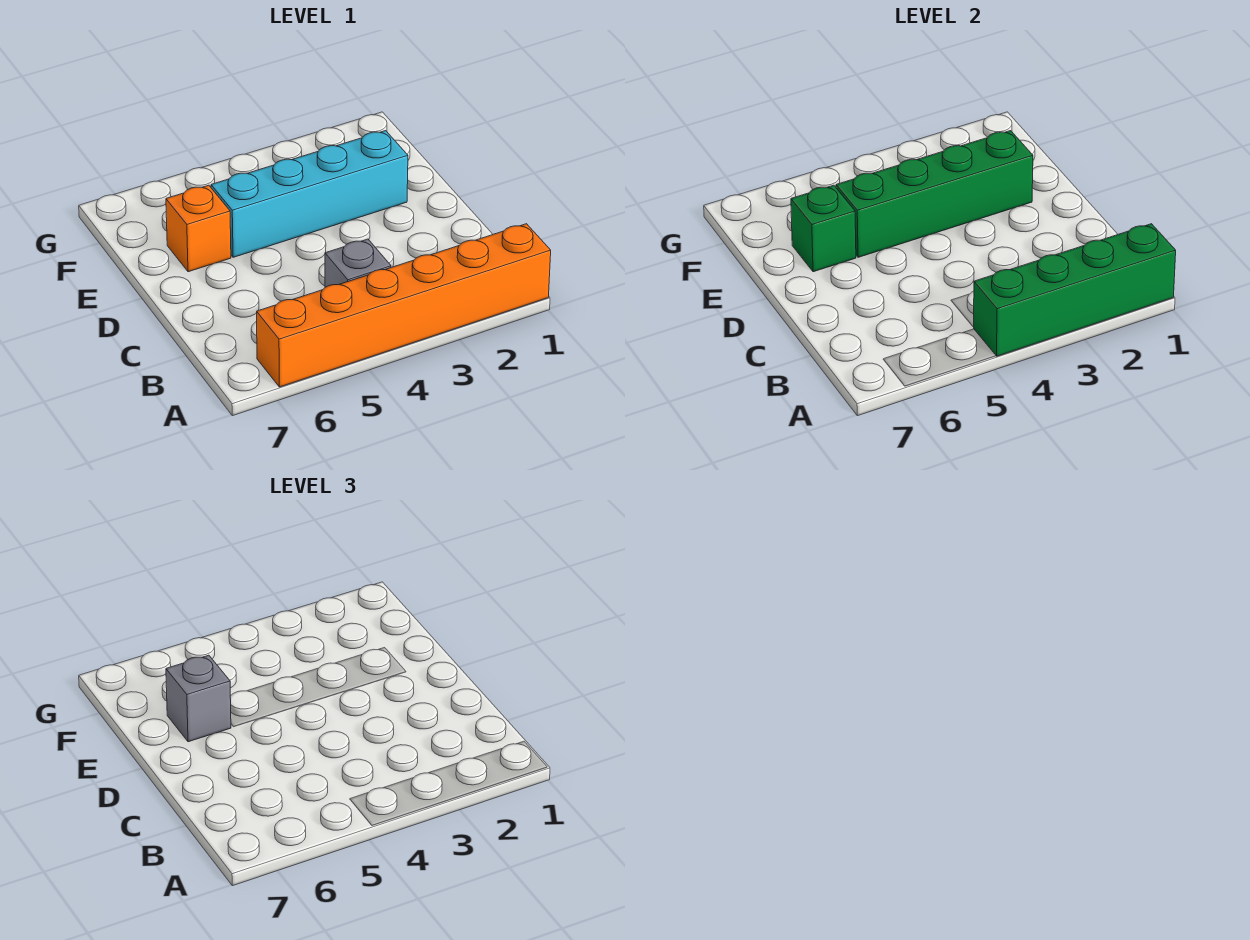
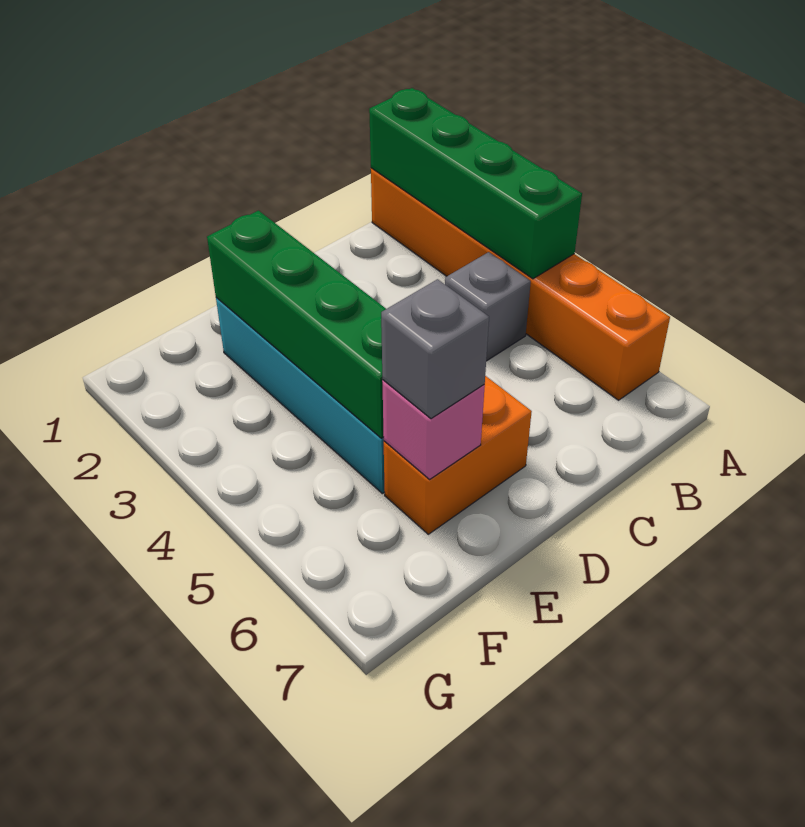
orange 1x1 brick [166,185,231,272] -> orange 1x2 brick [384,376,532,534]
green 1x1 brick [791,185,856,272] -> pink 1x1 brick [382,380,485,479]

